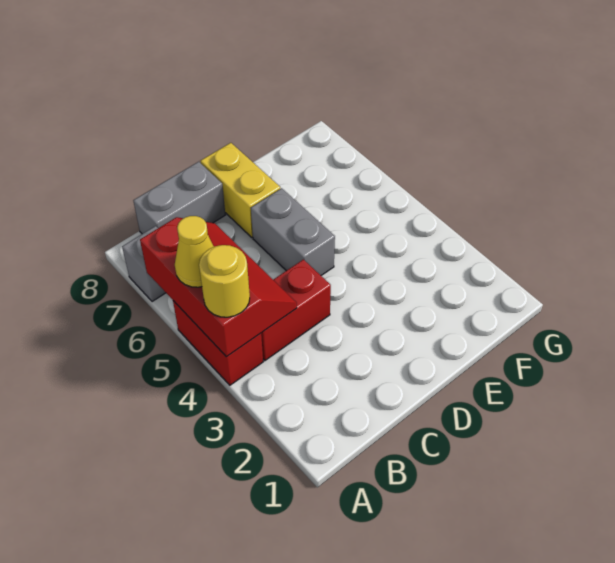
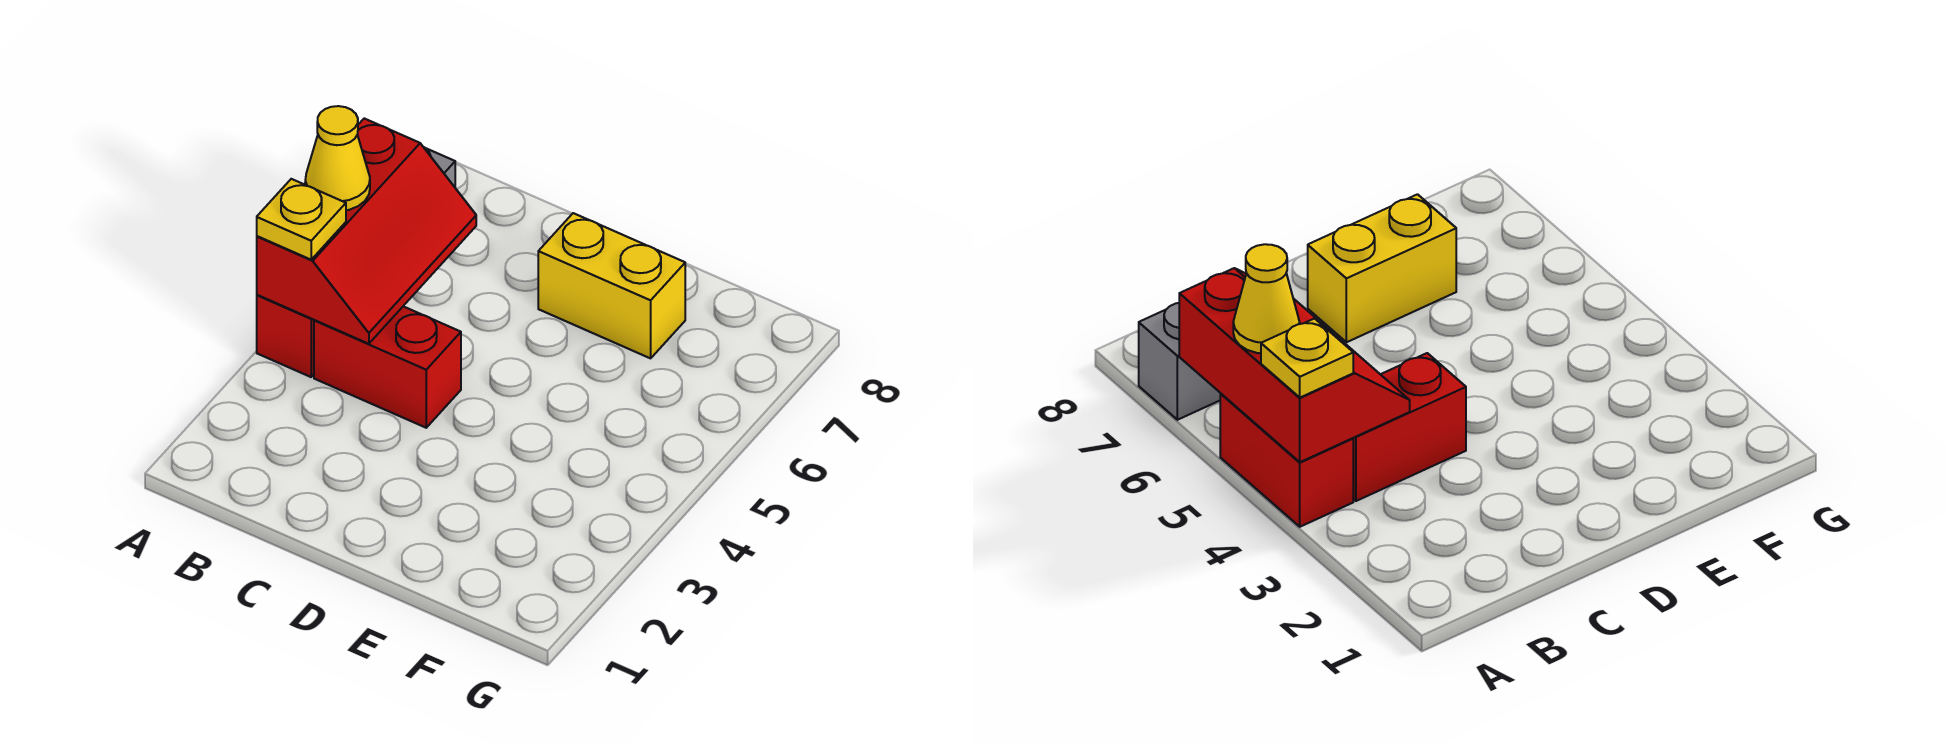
yellow 1x1 round brick [199,245,250,317] -> yellow 1x1 plate [257,179,346,260]
grey 1x2 brick [133,162,225,234] -> none
grey 1x2 brick [251,188,335,275] -> none
yellow 1x2 brick [201,143,280,237] -> yellow 1x2 brick turned to [538,213,685,358]

